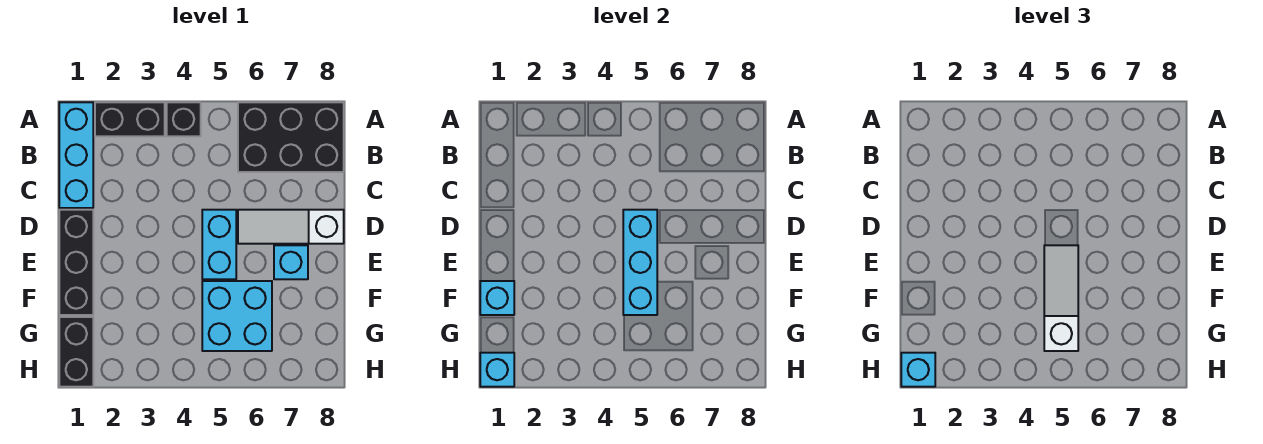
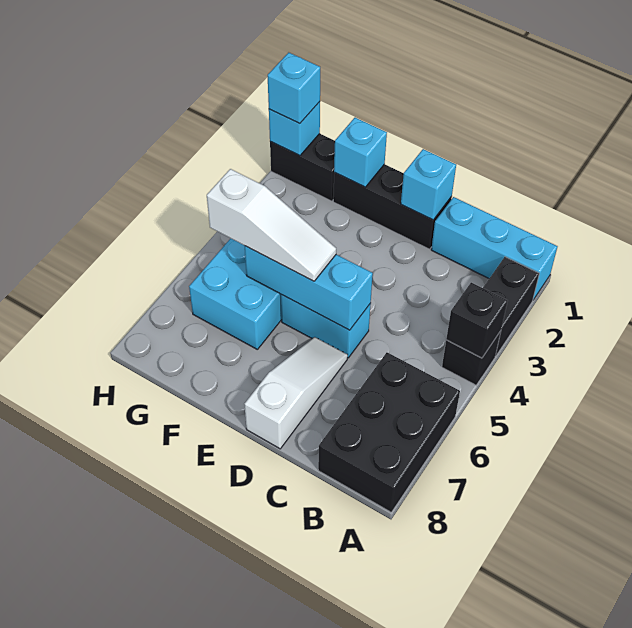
none -> black 1x1 brick [446,283,507,358]
cyan 1x1 brick [274,245,308,279] -> cyan 1x1 brick moved to [401,149,456,220]

